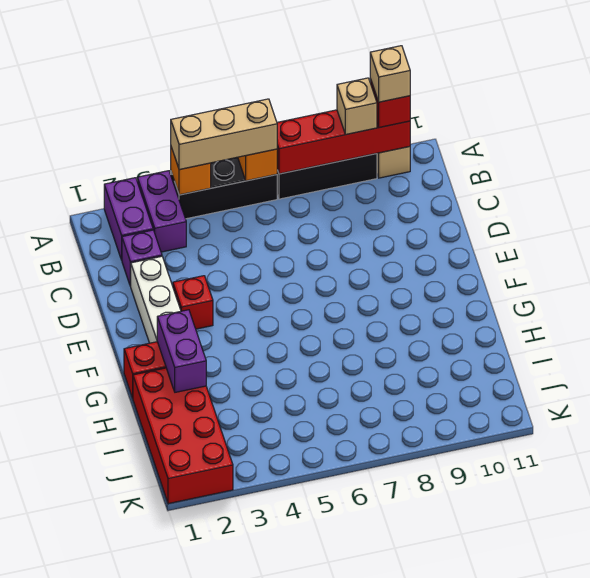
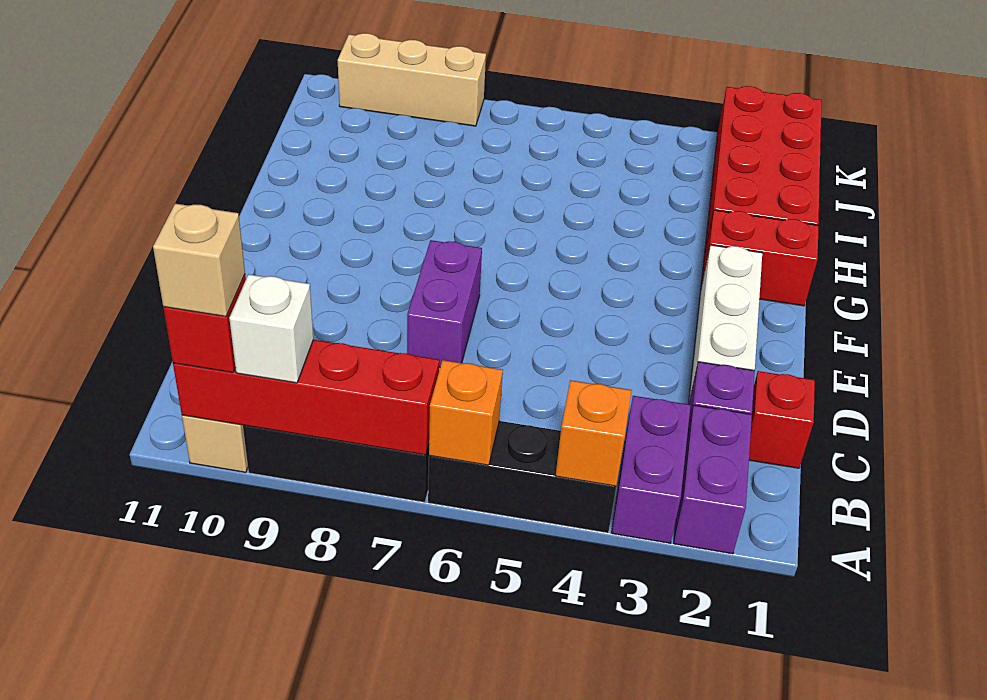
tan 1x3 brick [171,99,277,170] -> tan 1x3 brick moved to [338,33,486,126]
tan 1x1 brick [337,78,377,134] -> white 1x1 brick [229,274,313,383]
red 1x1 brick [173,276,213,329] -> red 1x1 brick moved to [749,371,815,468]
purple 1x2 brick [157,310,206,392] -> purple 1x2 brick moved to [407,240,482,367]

